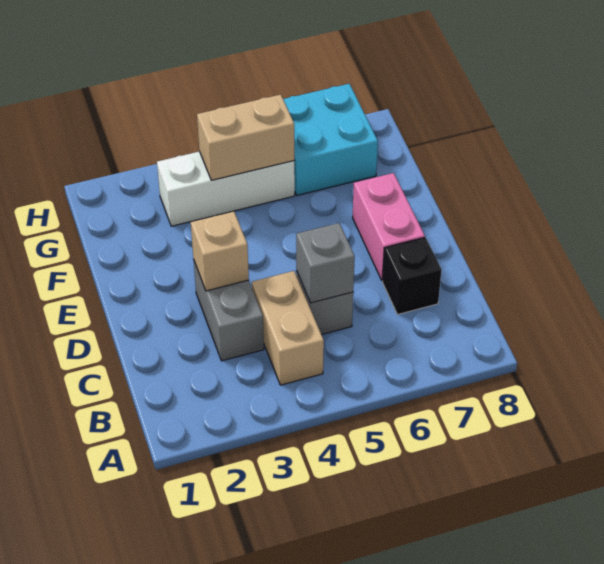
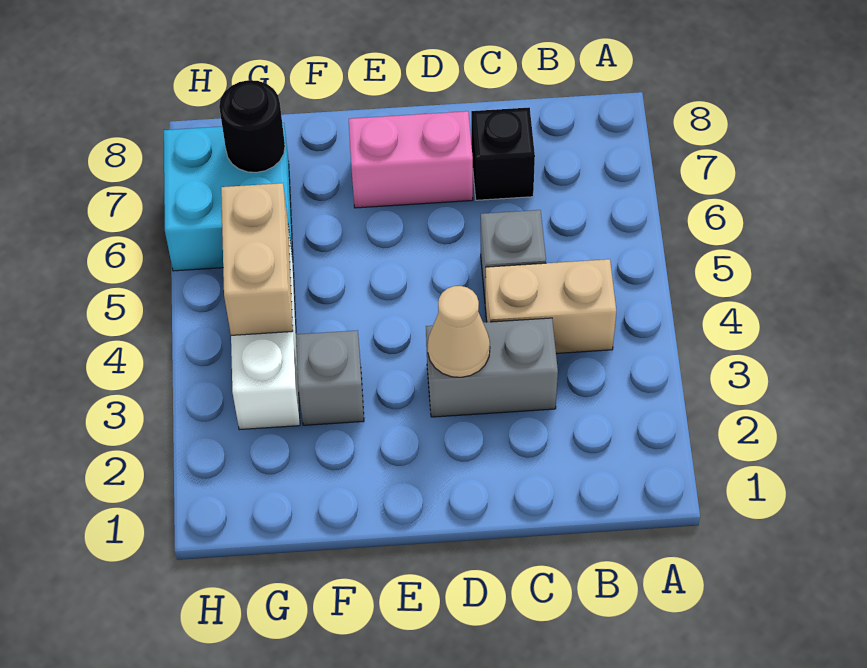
grey 1x1 brick [296,223,355,303] -> grey 1x1 brick moved to [296,330,364,425]
tan 1x1 brick [191,211,249,291] -> tan 1x1 cone [428,286,490,377]
none -> black 1x1 round brick [219,80,285,172]

